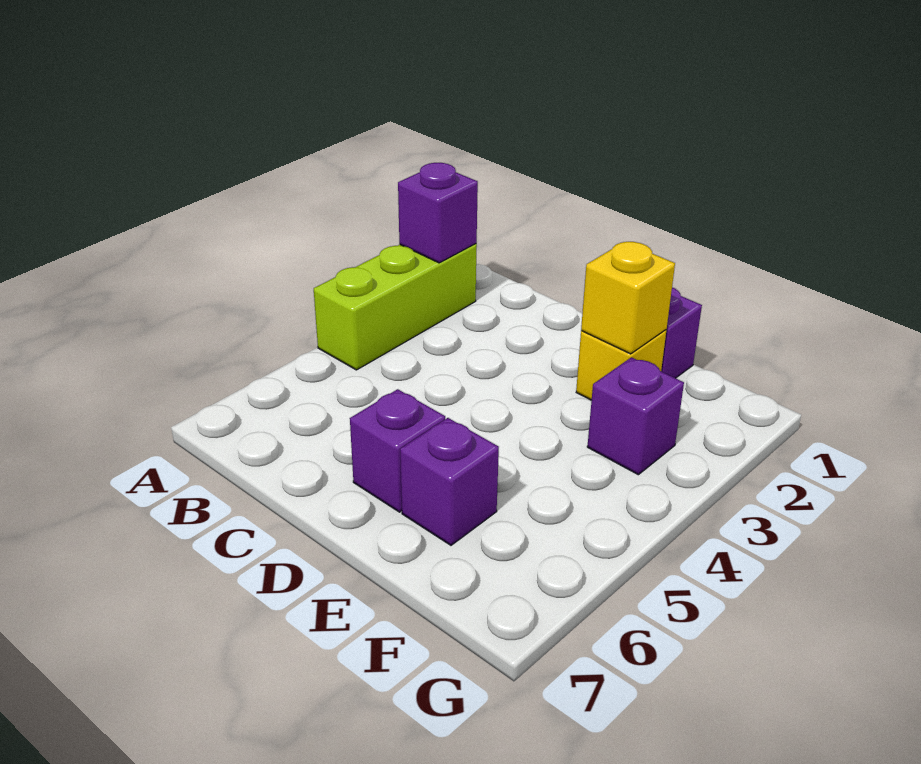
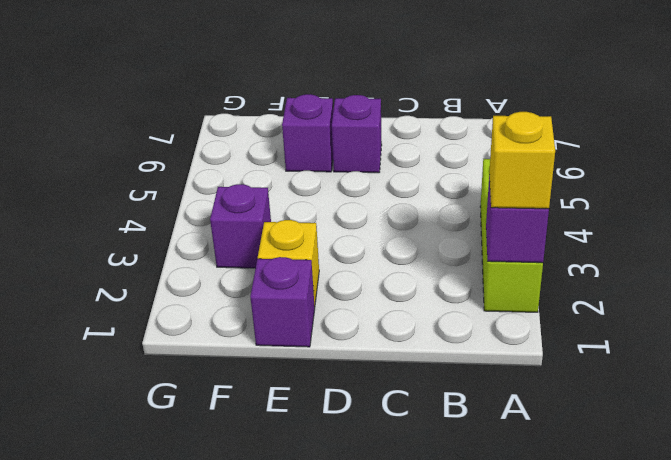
yellow 1x1 brick [581,242,675,354] -> yellow 1x1 brick moved to [489,112,555,209]

